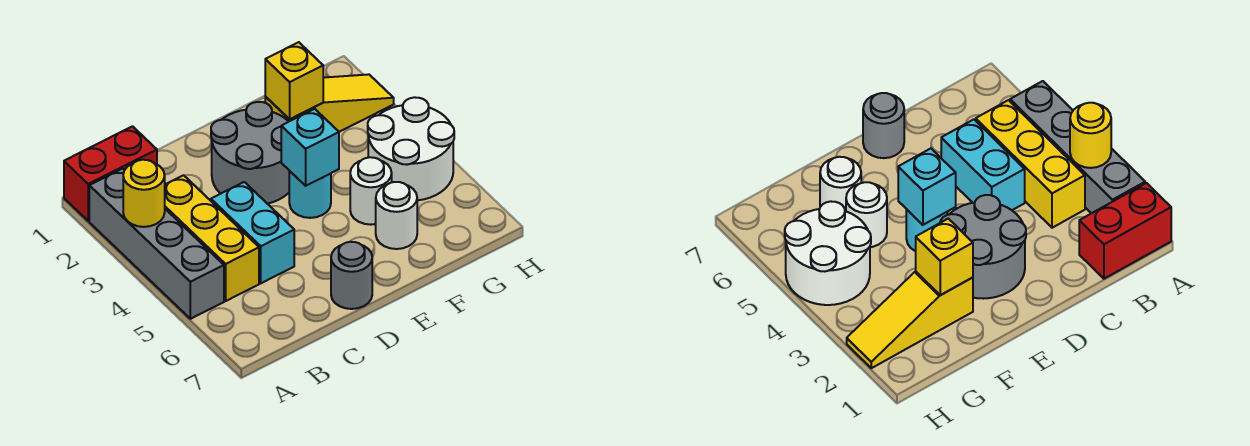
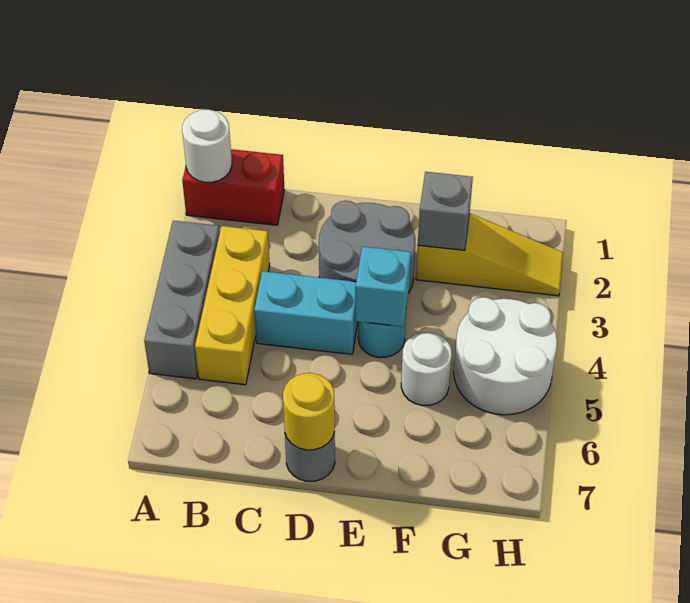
grey 1x4 brick [89,169,224,319] -> grey 1x3 brick [144,221,220,379]
yellow 1x1 round brick [123,160,165,227] -> yellow 1x1 round brick moved to [283,373,335,450]
cyan 1x2 brick [211,182,294,283] -> cyan 1x2 brick turned to [254,271,358,354]
yellow 1x1 brick [265,42,323,119] -> grey 1x1 brick [418,172,473,250]
white 1x1 round brick [376,182,417,249] -> white 1x1 round brick moved to [182,109,232,182]

